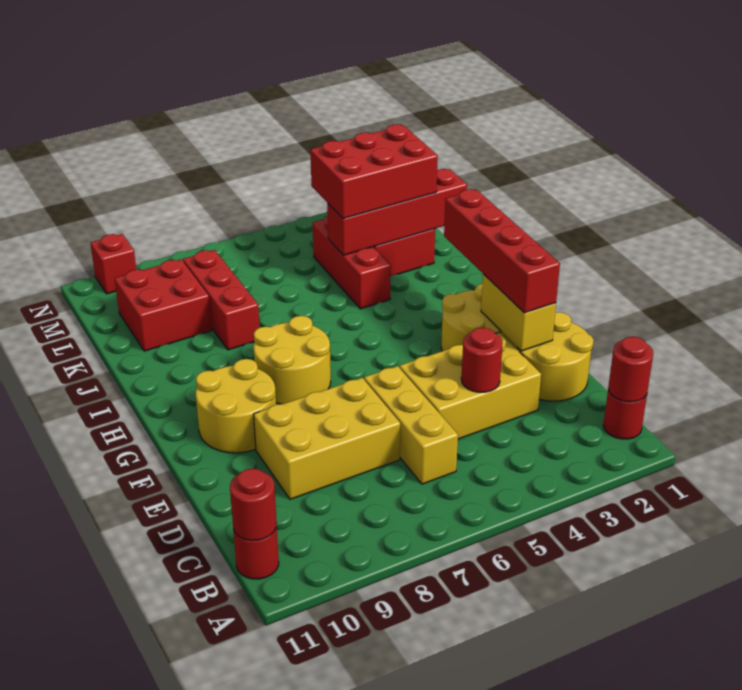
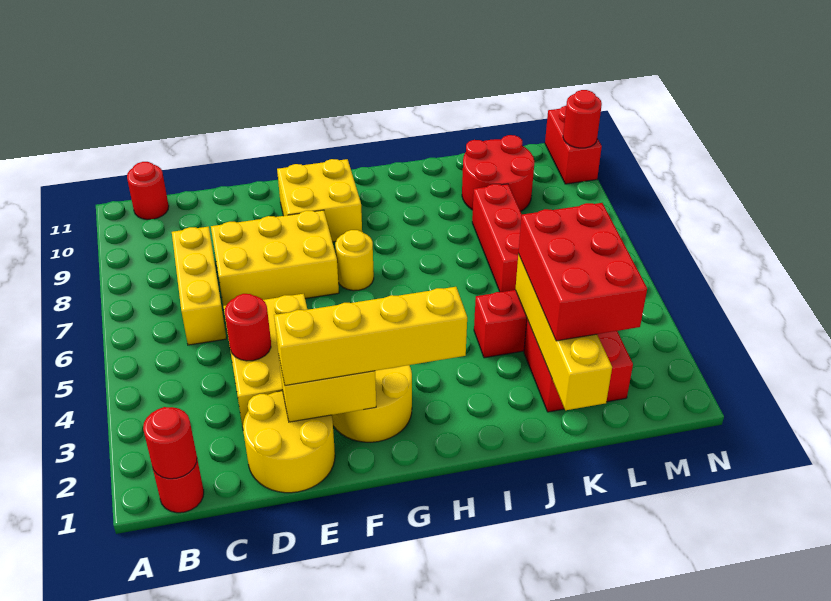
red 1x1 round brick [230,468,277,541] -> red 1x1 round brick moved to [563,90,602,148]
yellow 1x3 brick [364,366,458,484] -> yellow 1x3 brick turned to [172,227,226,345]
yellow 2x3 brick [254,378,400,499] -> yellow 2x3 brick turned to [211,210,339,306]
red 1x4 brick [444,189,560,313] -> yellow 1x4 brick [274,287,467,385]
yellow 2x2 round brick [196,359,276,453] -> yellow 2x2 brick [277,159,362,242]
yellow 2x2 round brick [254,316,331,404] -> yellow 1x1 round brick [335,230,374,291]
red 1x3 brick [183,250,260,350] -> red 1x3 brick turned to [472,184,522,292]
red 1x4 brick [327,169,467,255] -> yellow 1x4 brick [515,254,612,410]
red 2x2 brick [115,259,212,351] -> red 2x2 round brick [462,135,534,212]
red 1x1 brick [91,234,136,294] -> red 1x2 brick [545,106,602,184]

